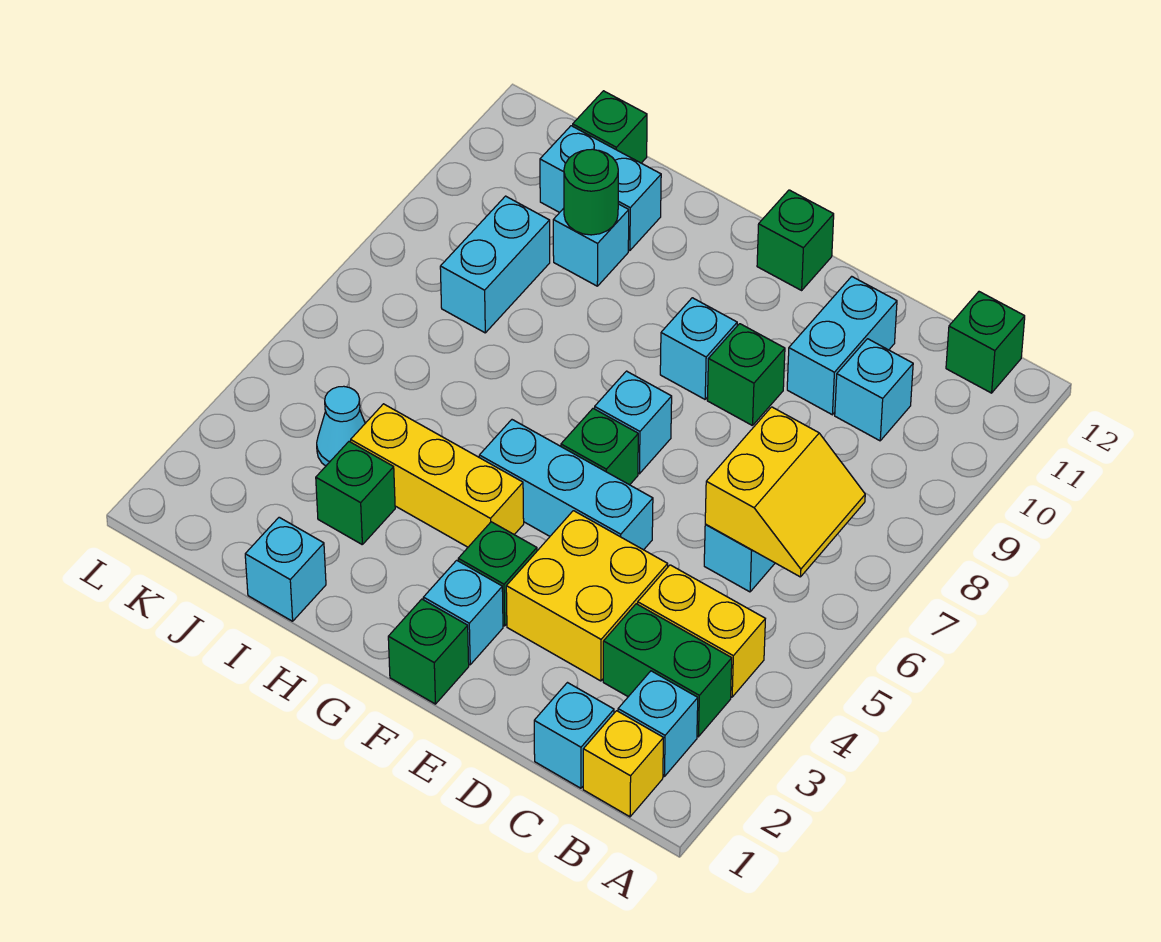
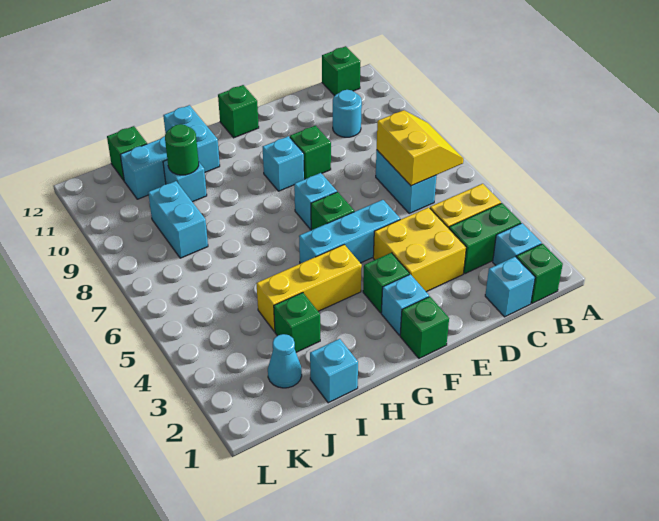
yellow 1x1 brick [583,711,663,817] -> green 1x1 brick [516,244,563,303]
cyan 1x1 brick [835,339,913,441] -> cyan 1x1 round brick [333,90,362,137]
cyan 1x2 brick [787,276,897,415] -> cyan 1x2 brick moved to [163,105,220,172]
cyan 1x1 cone [317,386,365,466] -> cyan 1x1 cone moved to [268,334,302,388]

